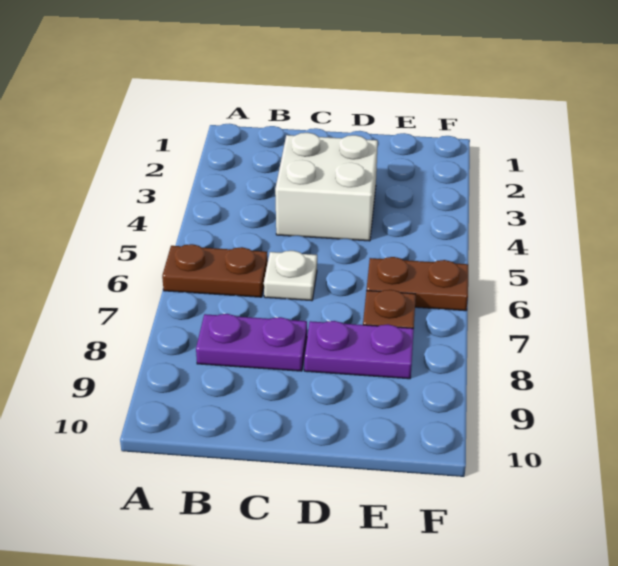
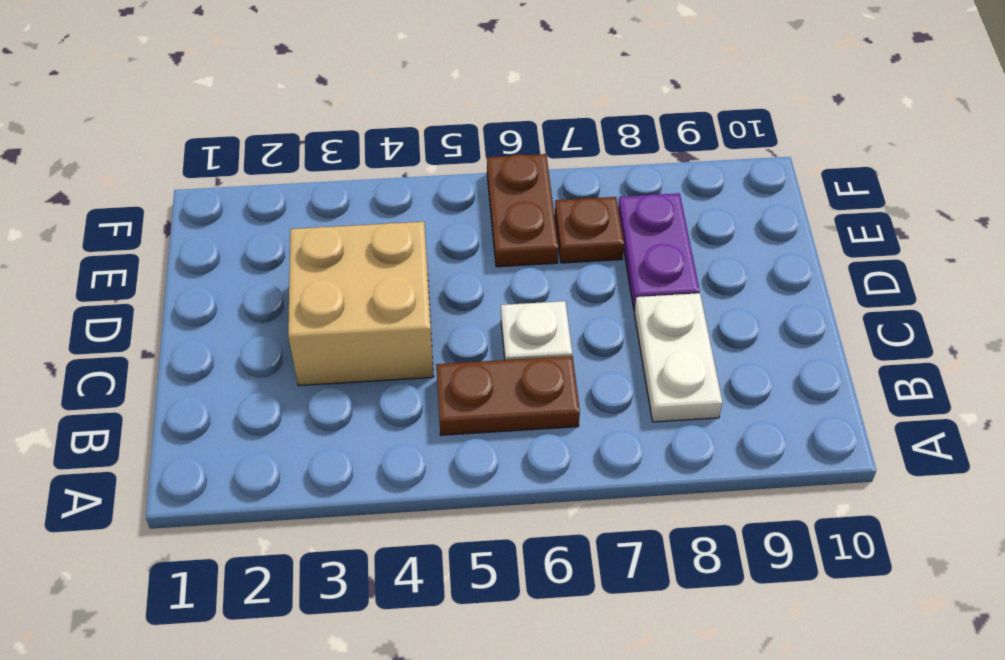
brown 1x2 plate [162,244,268,297] -> brown 1x2 plate turned to [436,356,580,435]
purple 1x2 plate [196,314,307,371] -> white 1x2 plate [634,293,723,422]
white 2x2 brick [275,133,378,241] -> tan 2x2 brick [288,222,434,386]

